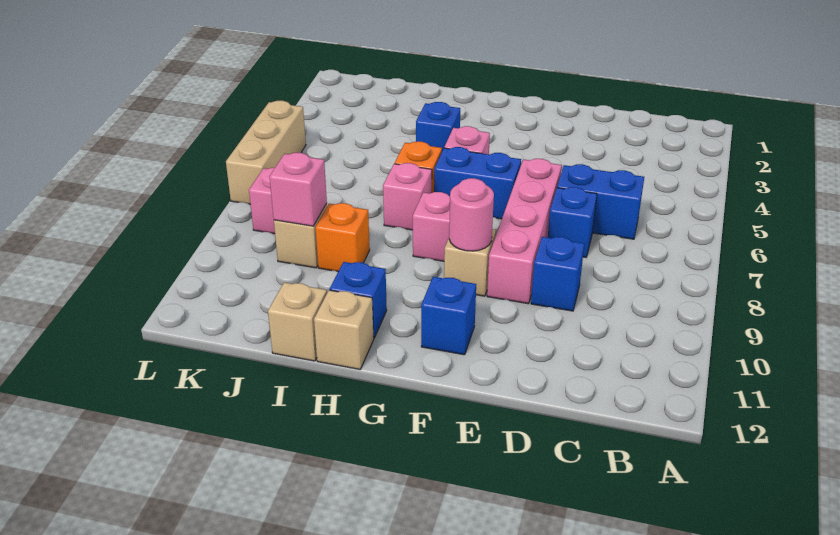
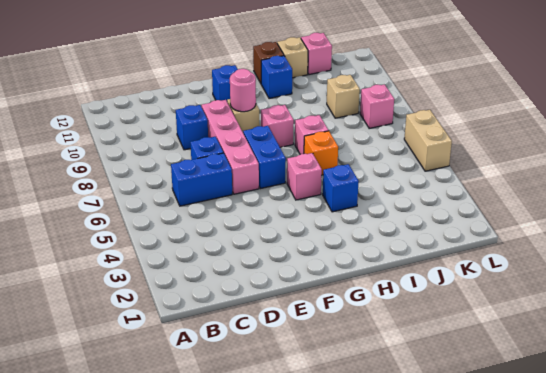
blue 1x2 brick [434,147,521,219] -> blue 1x2 brick turned to [243,126,286,189]
tan 1x1 brick [314,290,374,369] -> brown 1x1 brick [253,42,284,83]
orange 1x1 brick [316,203,370,272] -> none
pink 1x1 brick [269,153,327,226] -> pink 1x1 brick moved to [301,33,332,75]
tan 1x3 brick [226,101,306,204] -> tan 1x2 brick [404,110,452,171]

